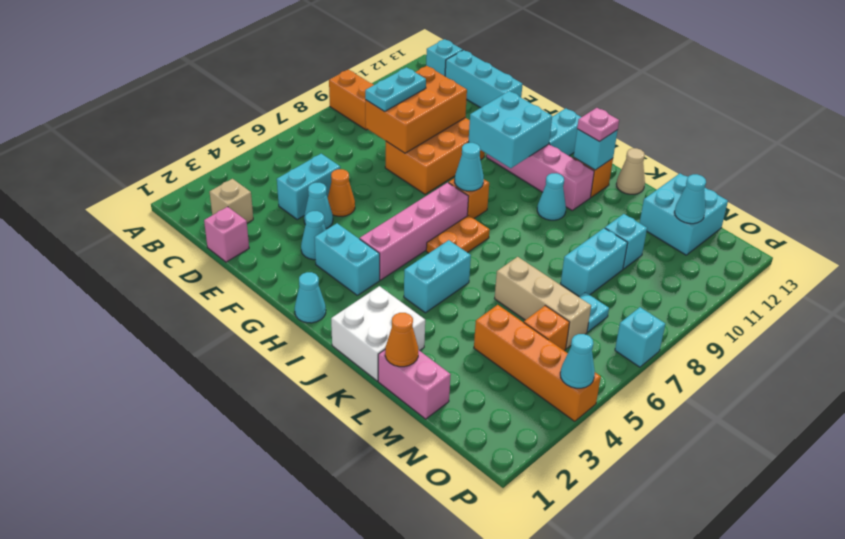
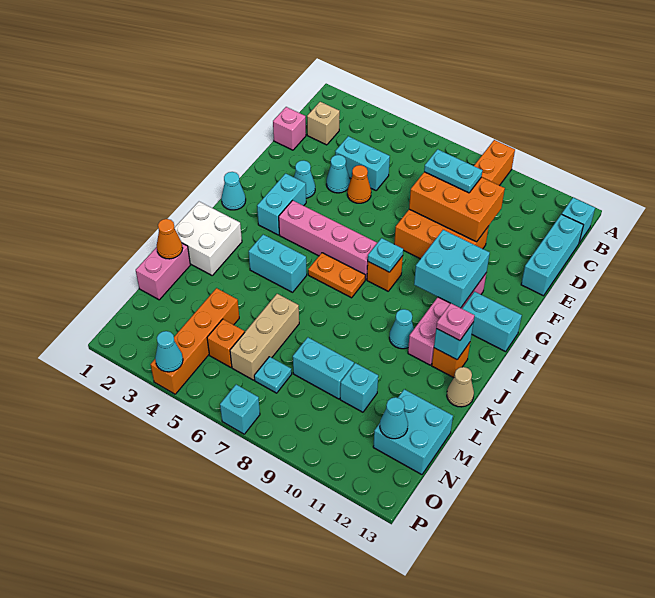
cyan 1x1 cone [455,143,484,191] -> cyan 1x1 plate [368,238,403,272]

